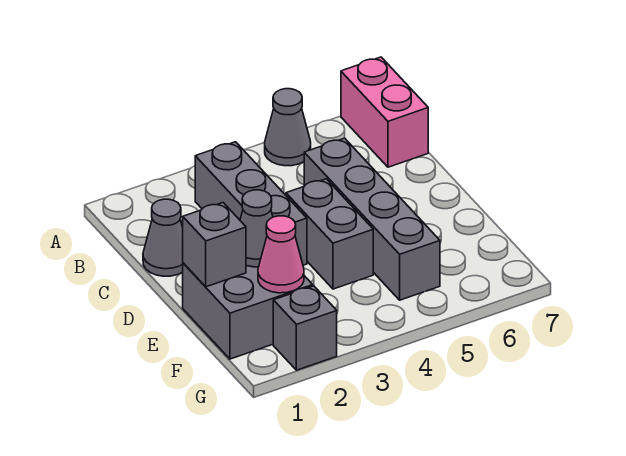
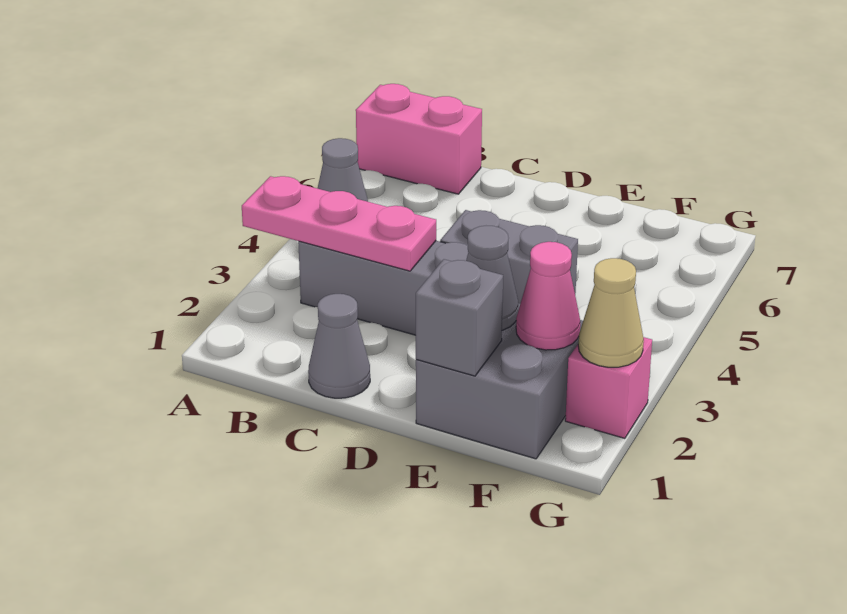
none -> pink 1x3 plate [242,176,436,271]
grey 1x4 brick [304,138,440,300] -> none
grey 1x1 brick [273,286,337,370] -> pink 1x1 brick [565,337,652,438]
none -> tan 1x1 cone [578,258,644,367]

